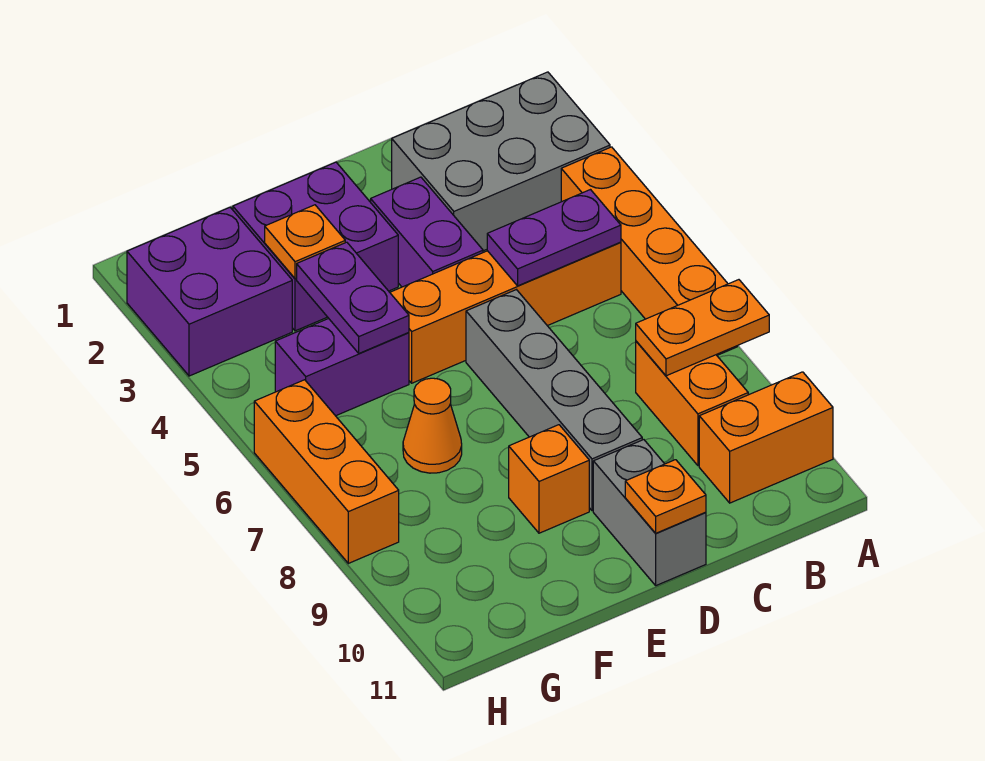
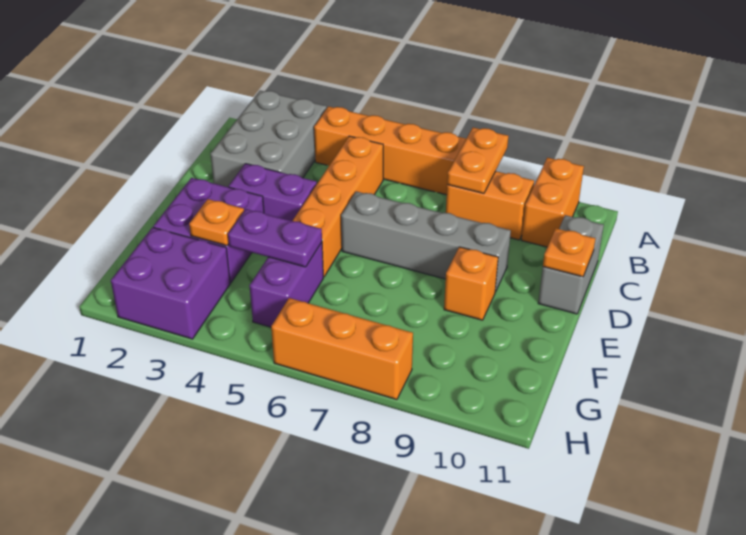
purple 1x2 plate [487,190,621,286] -> none
grey 1x2 brick [593,440,706,586] -> grey 1x2 brick turned to [538,215,604,314]
orange 1x1 cone [403,378,462,473] -> none

